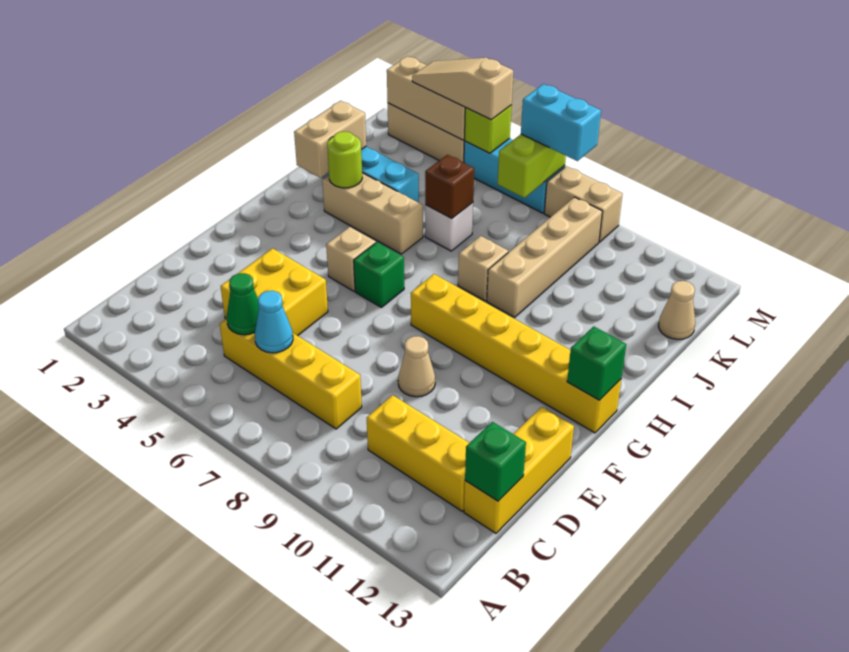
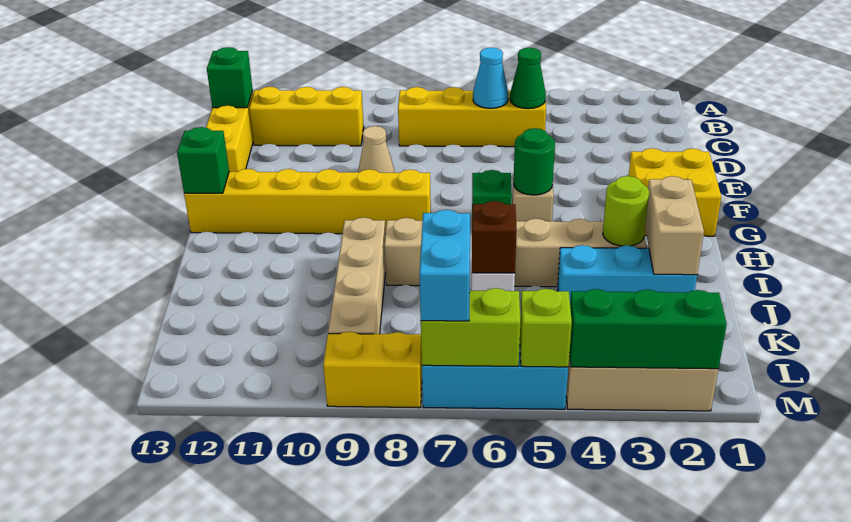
yellow 2x2 brick [221,248,328,336] -> yellow 2x2 brick moved to [629,148,721,236]
none -> green 1x1 round brick [513,128,555,195]
tan 1x1 cone [658,281,695,339] -> none
lime 1x2 brick [498,134,566,198] -> lime 1x2 brick turned to [421,288,520,366]
tan 1x3 brick [387,56,465,140] -> green 1x3 brick [569,289,727,369]
tan 1x3 slope [412,58,513,120] -> none
cyan 1x2 brick [521,84,601,161] -> cyan 1x2 brick turned to [419,210,470,321]
tan 1x2 brick [544,166,623,242] -> yellow 1x2 brick [323,332,422,408]

